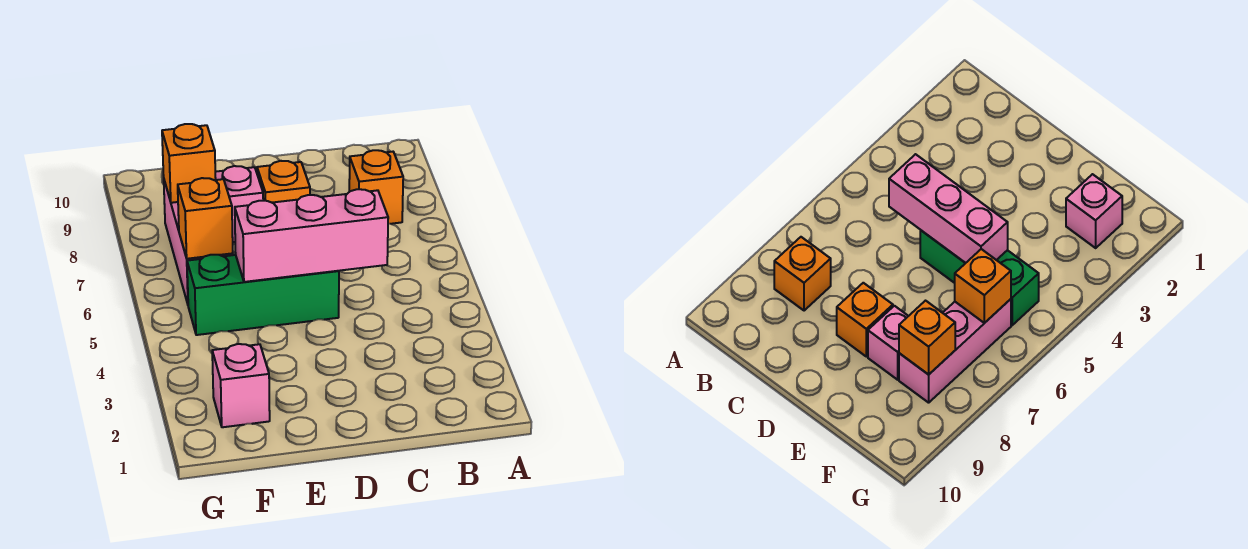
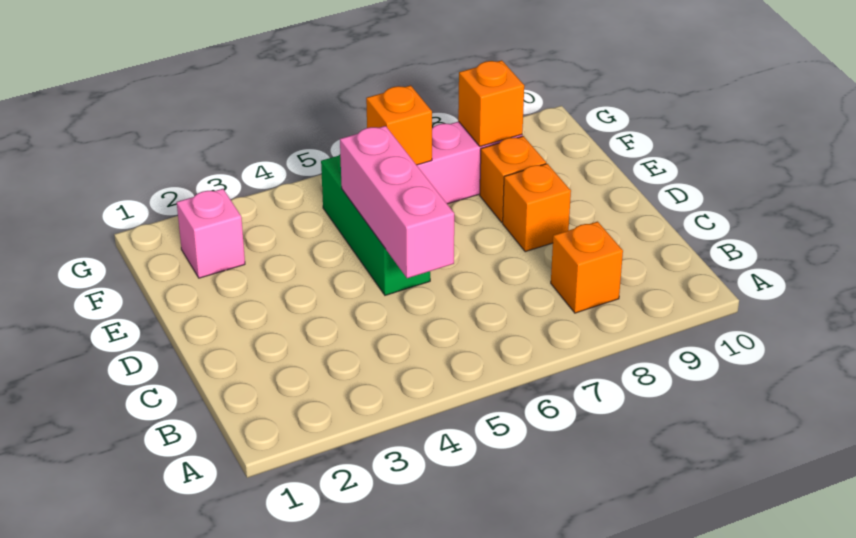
pink 1x1 brick [215,166,263,242] -> orange 1x1 brick [480,136,546,222]

